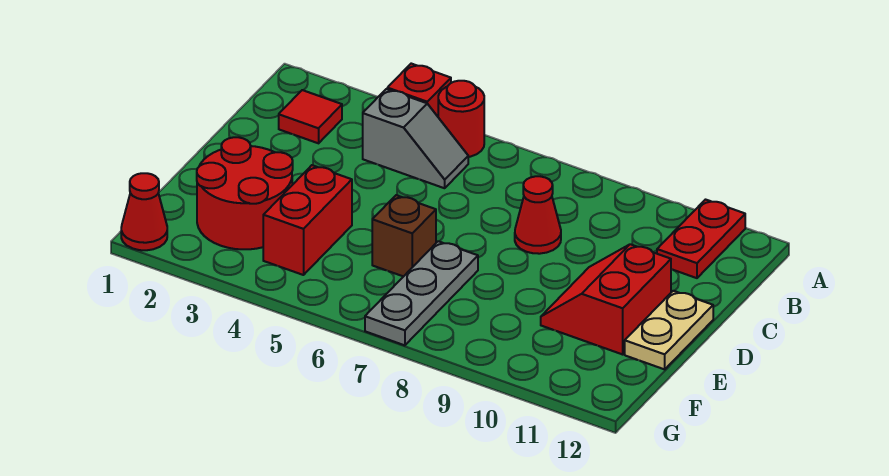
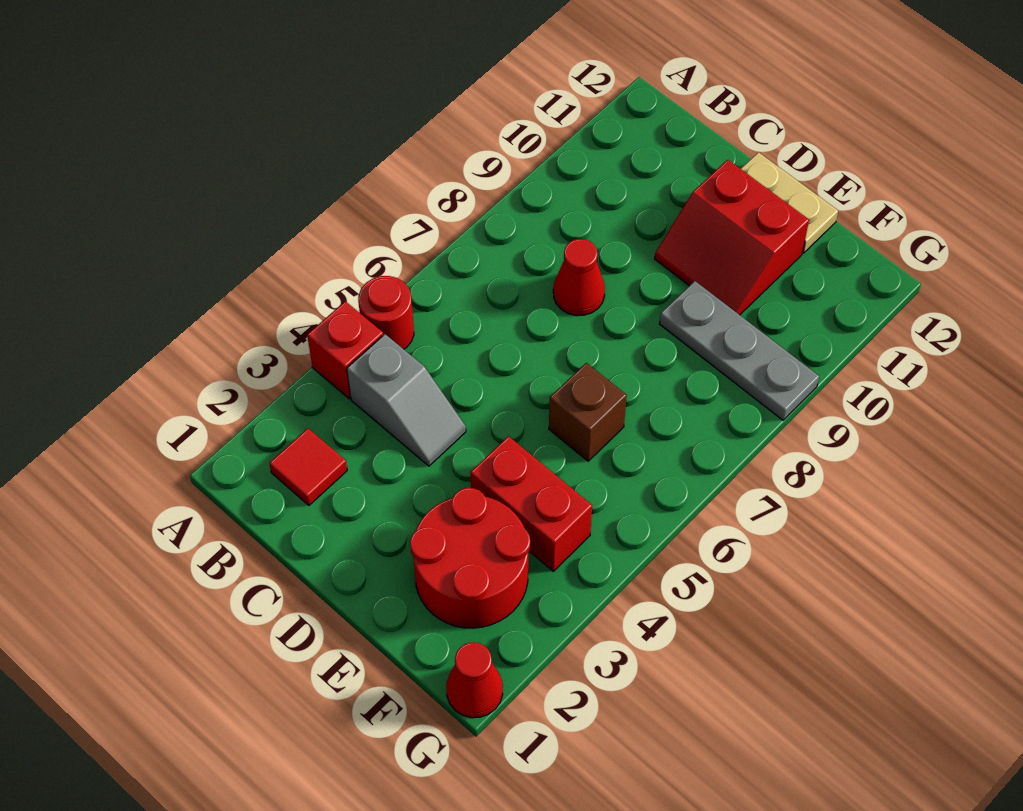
red 1x2 plate [657,200,745,278] -> none
grey 1x2 slope [363,89,468,188] -> grey 1x2 slope turned to [347,334,466,466]
grey 1x3 plate [365,241,478,345] -> grey 1x3 plate moved to [660,281,819,420]

